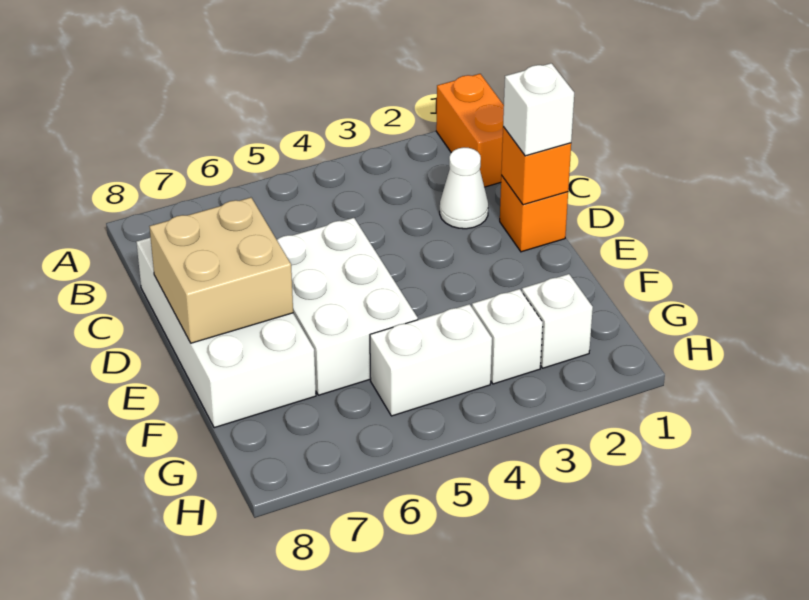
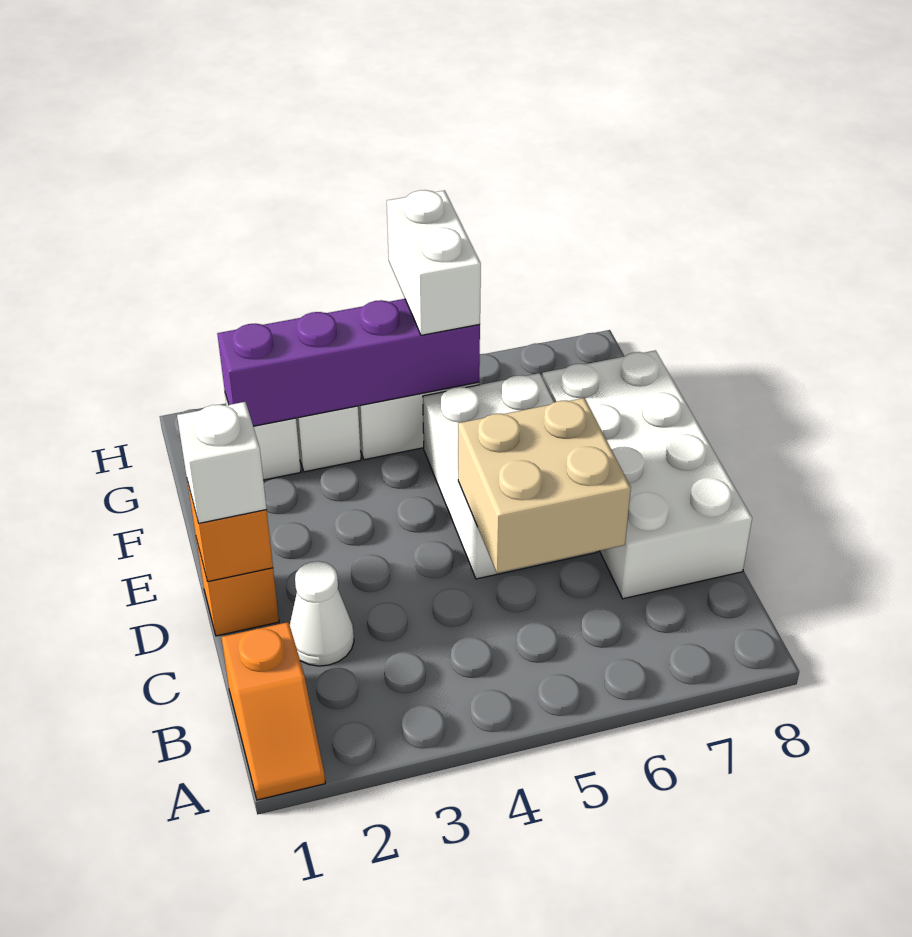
orange 1x2 brick [436,74,504,187] -> orange 1x2 slope [221,622,325,800]
tan 2x2 brick [150,197,293,343] -> tan 2x2 brick moved to [458,398,631,573]
none -> purple 1x4 brick [217,299,480,426]
none -> white 1x2 brick [387,190,481,335]

